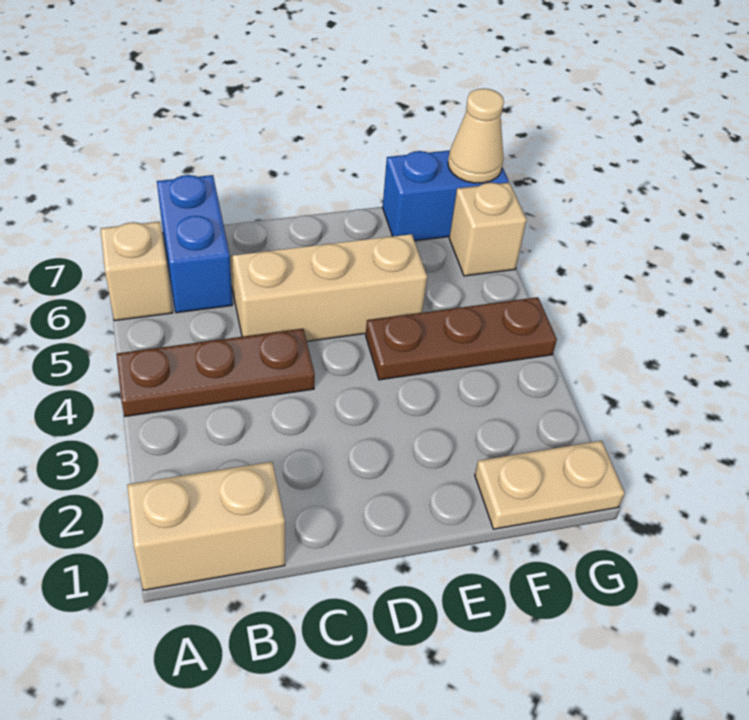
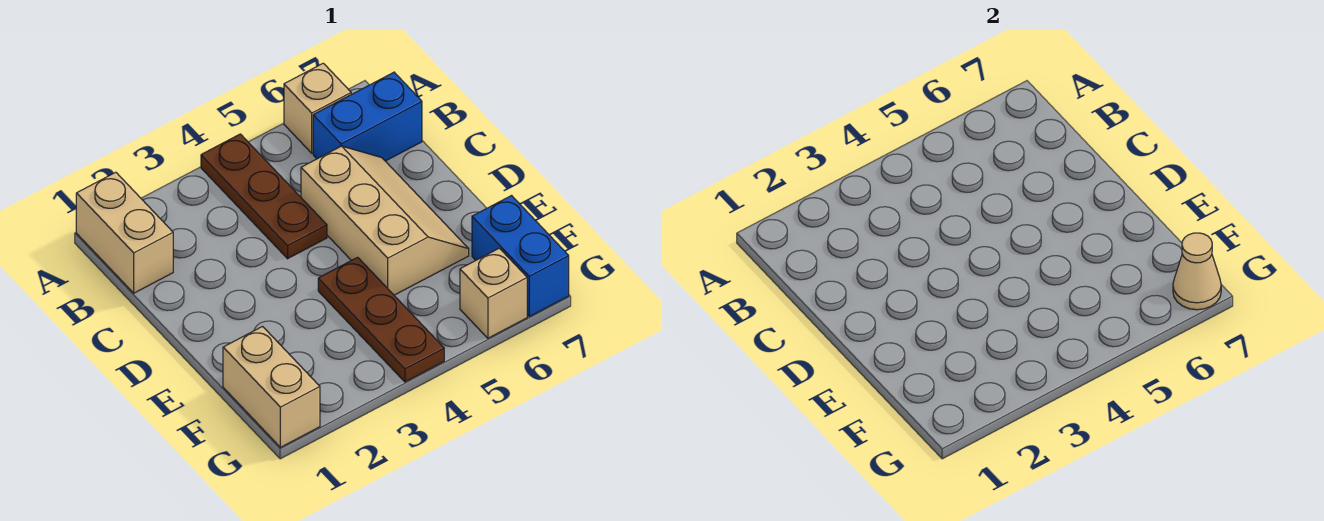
tan 1x2 plate [475,441,625,529] -> tan 1x2 brick [223,327,320,447]

